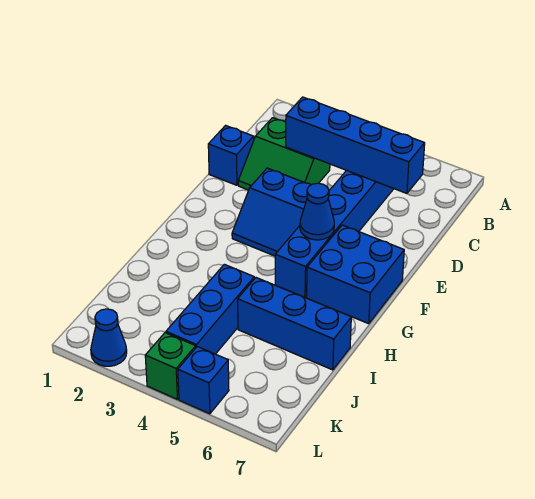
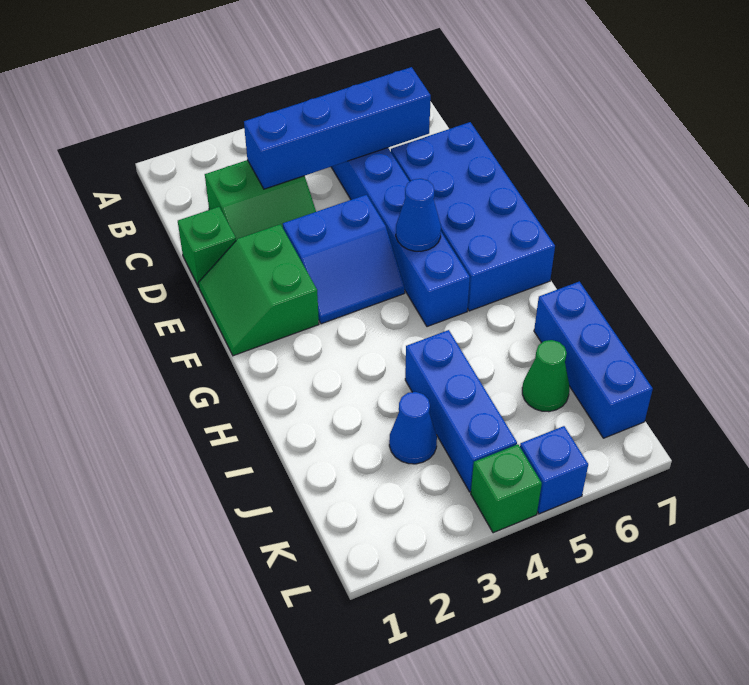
blue 1x1 brick [208,125,254,185] -> green 1x1 brick [178,207,236,287]
none -> green 2x2 slope [198,224,319,356]
blue 2x2 brick [307,225,404,324] -> blue 2x4 brick [391,122,555,311]
blue 1x3 brick [238,278,351,370] -> blue 1x3 brick turned to [534,281,653,438]
none -> green 1x1 cone [522,340,569,412]
blue 1x1 cone [91,309,127,366] -> blue 1x1 cone moved to [389,392,437,464]

